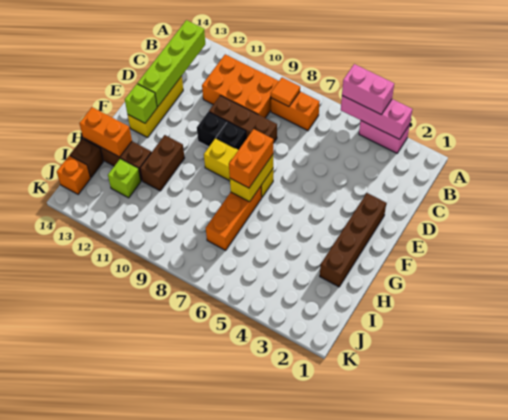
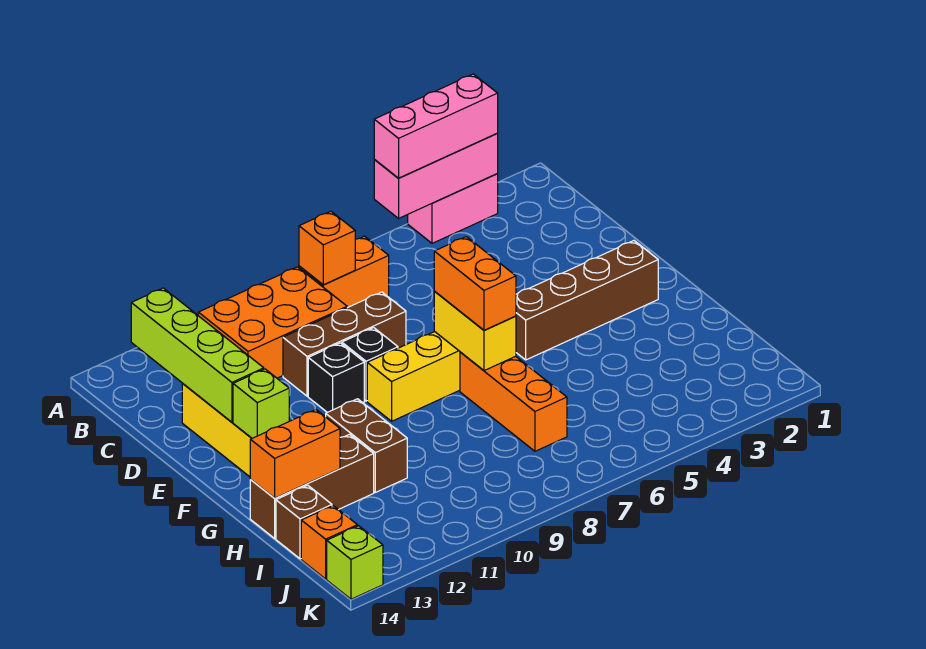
pink 1x2 brick [342,64,394,115] -> pink 1x3 brick [374,74,498,178]
orange 1x1 tile [271,78,300,106] -> orange 1x1 brick [299,211,355,285]
brown 1x4 brick [320,193,386,287] -> brown 1x4 brick turned to [516,241,658,360]
lime 1x1 brick [108,159,141,198] -> lime 1x1 brick moved to [327,526,383,599]

